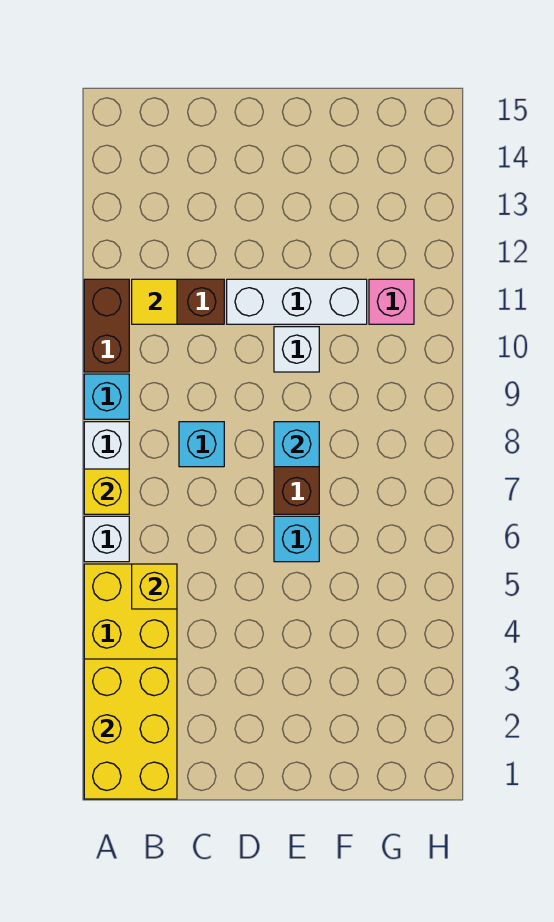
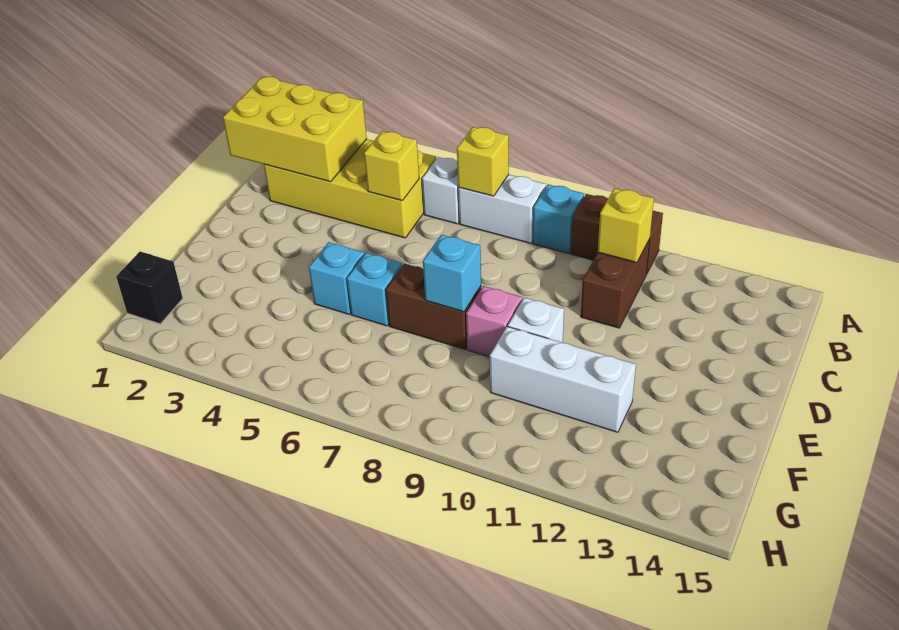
yellow 1x1 tile [132,279,177,324] -> yellow 1x1 brick [598,188,654,263]
cyan 1x1 brick [179,422,224,467] -> cyan 1x1 brick moved to [309,242,364,315]
white 1x3 brick [227,279,367,324] -> white 1x3 brick turned to [490,326,636,432]
none -> black 1x1 brick [116,252,183,324]
pink 1x1 brick [369,279,414,324] -> pink 1x1 brick moved to [466,286,522,357]

